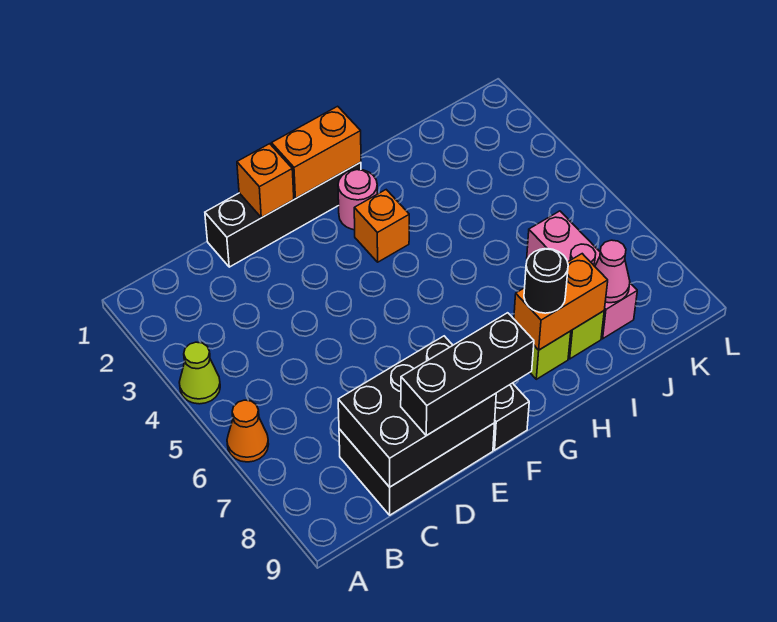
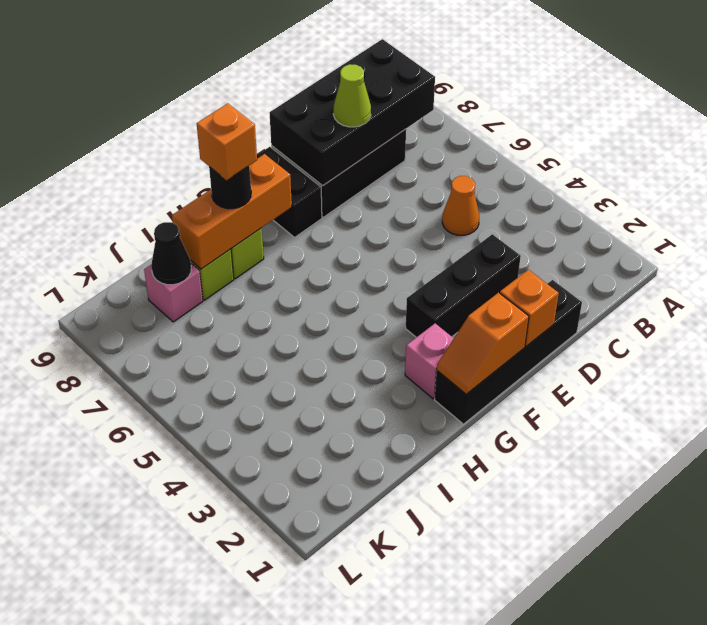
lime 1x1 cone [179,342,220,404] -> lime 1x1 cone moved to [333,64,371,127]
orange 1x1 cone [227,400,269,462] -> orange 1x1 cone moved to [442,176,479,235]
black 2x3 brick [338,336,496,487] -> black 2x4 brick [270,39,435,186]
black 1x3 brick [401,313,534,436] -> black 1x3 brick moved to [406,234,521,337]
orange 1x2 brick [271,106,361,198] -> orange 1x2 slope [437,293,529,394]
pink 1x1 round brick [338,169,377,230] -> pink 1x1 brick [405,324,454,399]
orange 1x1 brick [354,190,409,262] -> orange 1x1 brick moved to [197,103,257,180]
orange 1x2 brick [514,254,608,350] -> orange 1x3 brick [172,154,292,269]
pink 1x3 brick [527,211,637,339] -> pink 1x1 brick [144,264,203,322]
pink 1x1 cone [595,240,630,303] -> black 1x1 cone [151,222,191,285]

